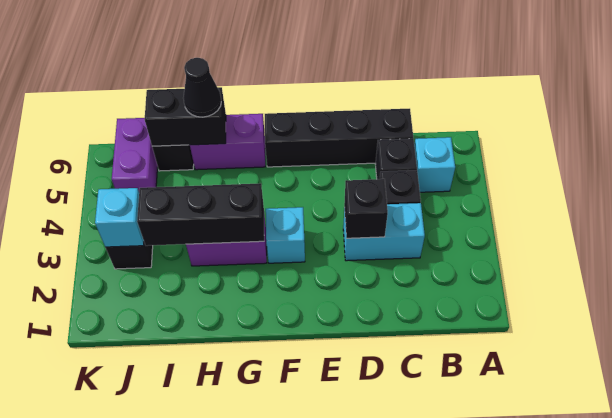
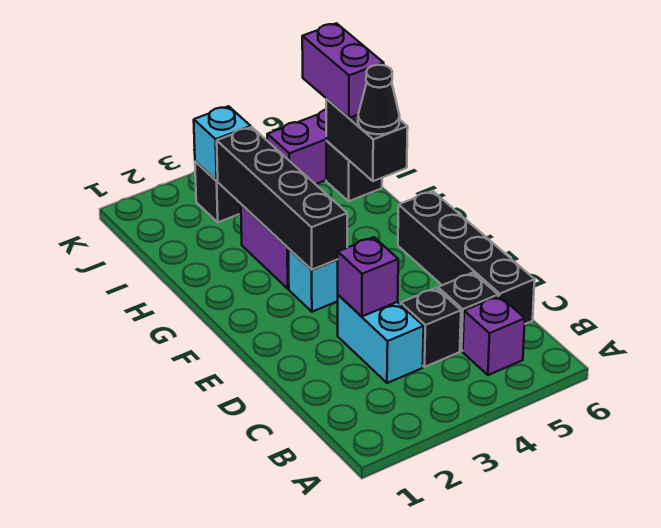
cyan 1x1 brick [414,137,455,192] -> purple 1x1 brick [463,296,525,375]
black 1x1 brick [344,179,388,238] -> purple 1x1 brick [338,237,398,316]
black 1x3 brick [137,183,264,246] -> black 1x4 brick [217,127,347,270]
purple 1x2 brick [190,114,265,170] -> purple 1x2 brick moved to [302,23,384,118]

